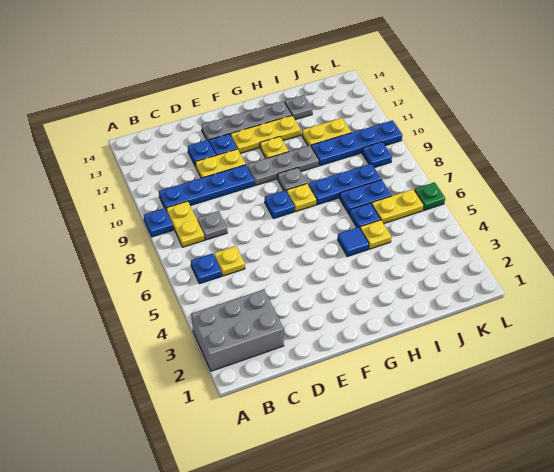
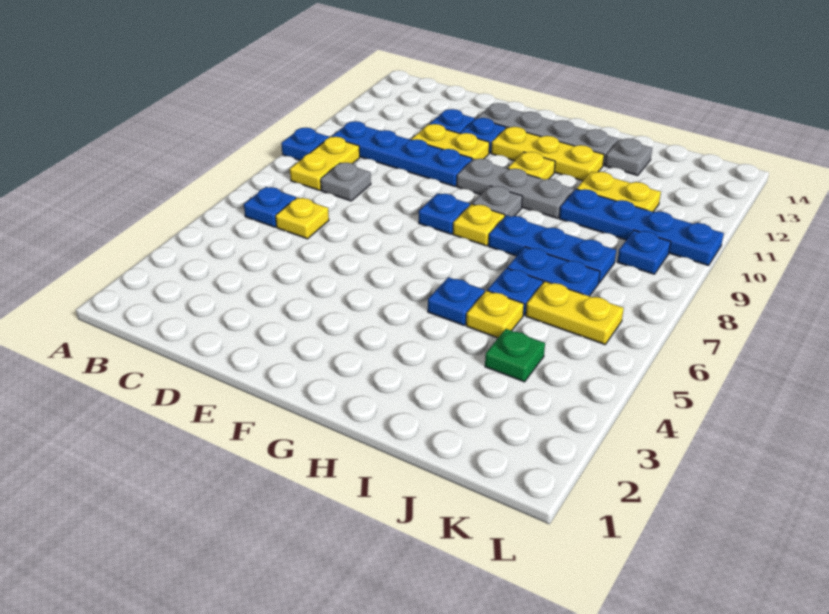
grey 2x3 brick [191,290,284,371] -> none
blue 1x1 tile [338,227,369,257] -> blue 1x1 plate [428,277,485,325]
green 1x1 plate [414,182,445,210] -> green 1x1 plate moved to [485,329,545,382]

